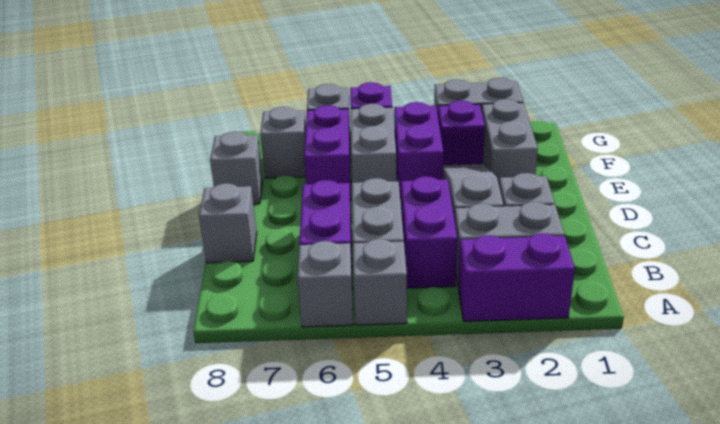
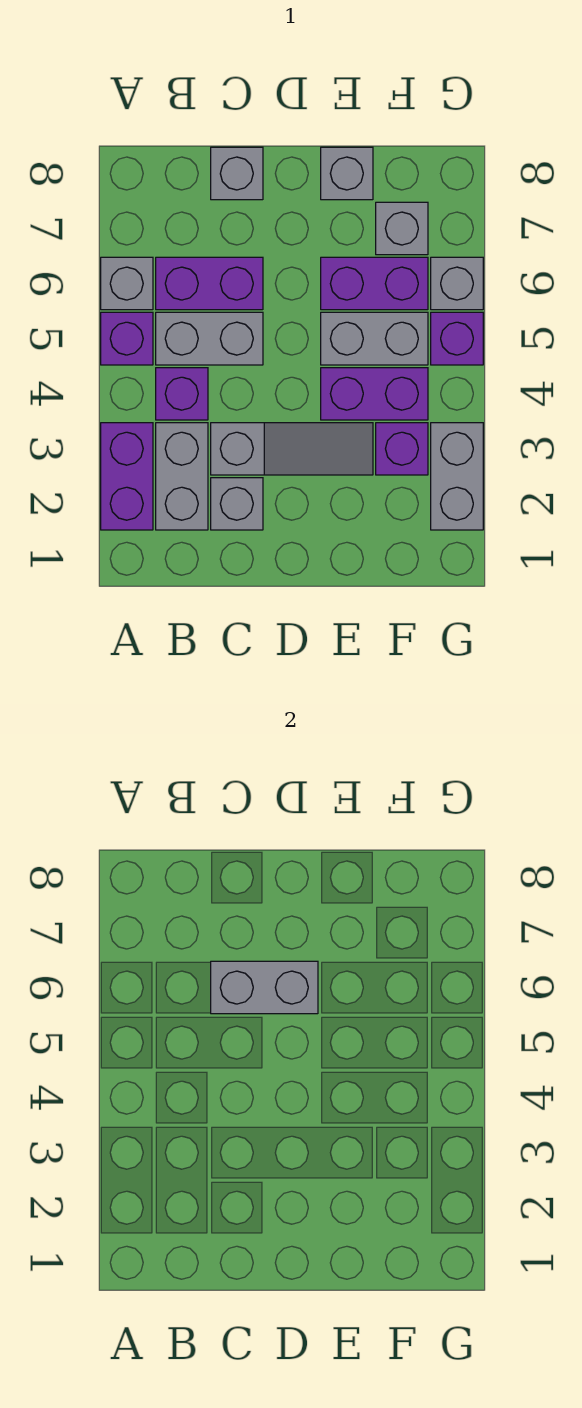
grey 1x1 brick [353,239,407,325] -> purple 1x1 brick [101,312,153,365]
purple 1x2 brick [401,176,457,288] -> purple 1x1 brick [156,368,208,420]
grey 1x2 brick [482,99,538,184] -> grey 1x2 brick moved to [211,961,318,1014]

